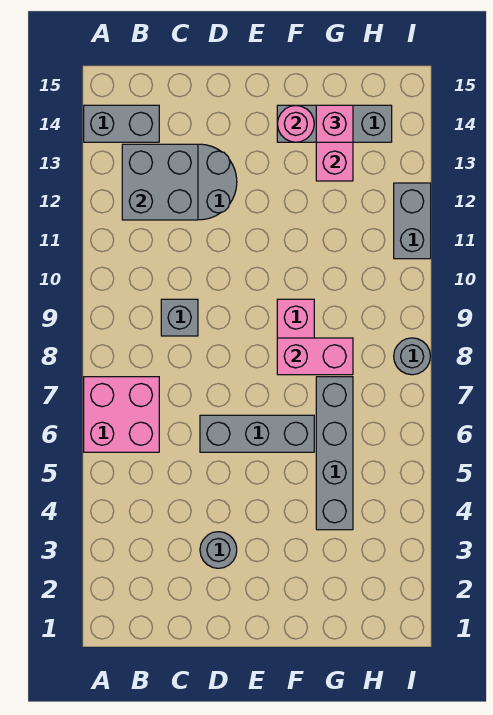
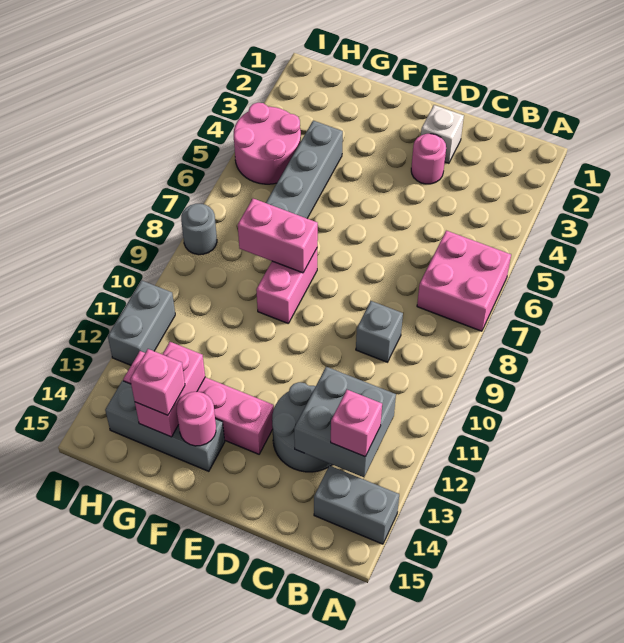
none -> pink 1x1 brick [331,390,382,457]
none -> white 1x1 brick [421,105,464,163]
grey 1x1 round brick [200,532,237,568] -> pink 1x1 round brick [411,134,446,184]
grey 1x3 brick [200,415,314,452] -> none
none -> pink 1x4 brick [123,351,274,454]
none -> pink 2x2 round brick [234,103,301,184]

